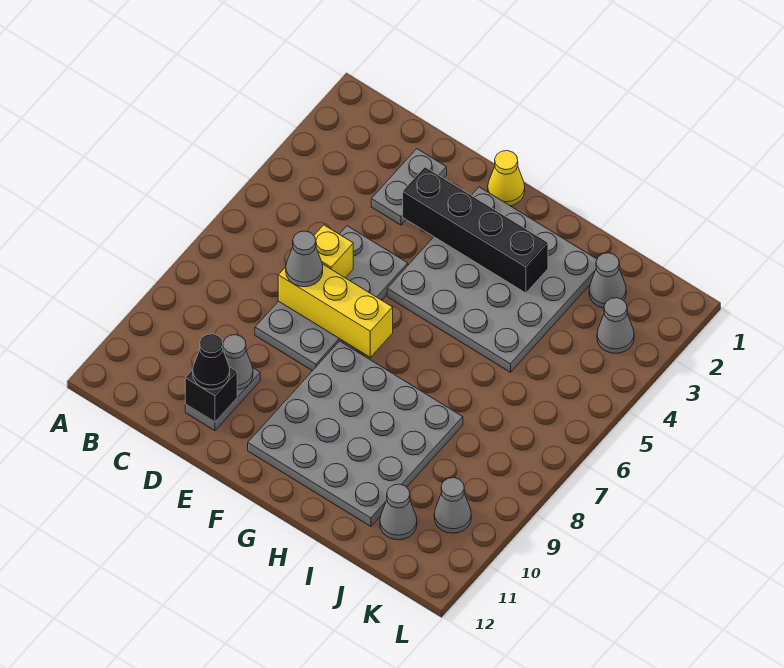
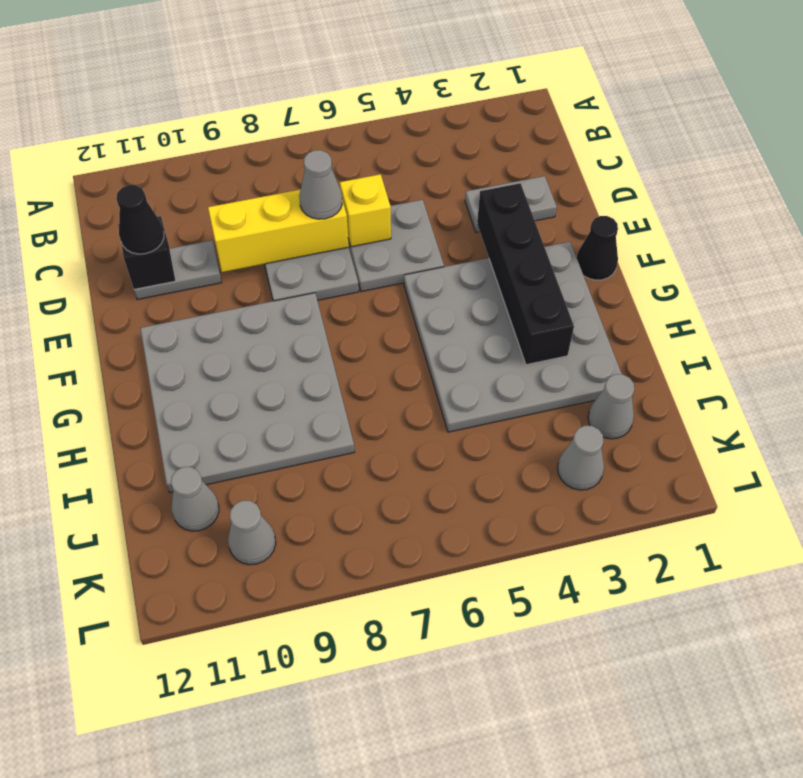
yellow 1x3 brick [278,264,393,357] -> yellow 1x3 brick turned to [208,190,349,272]
grey 1x1 cone [223,335,253,390] -> none
yellow 1x1 cone [488,151,525,206] -> black 1x1 cone [577,216,618,280]

